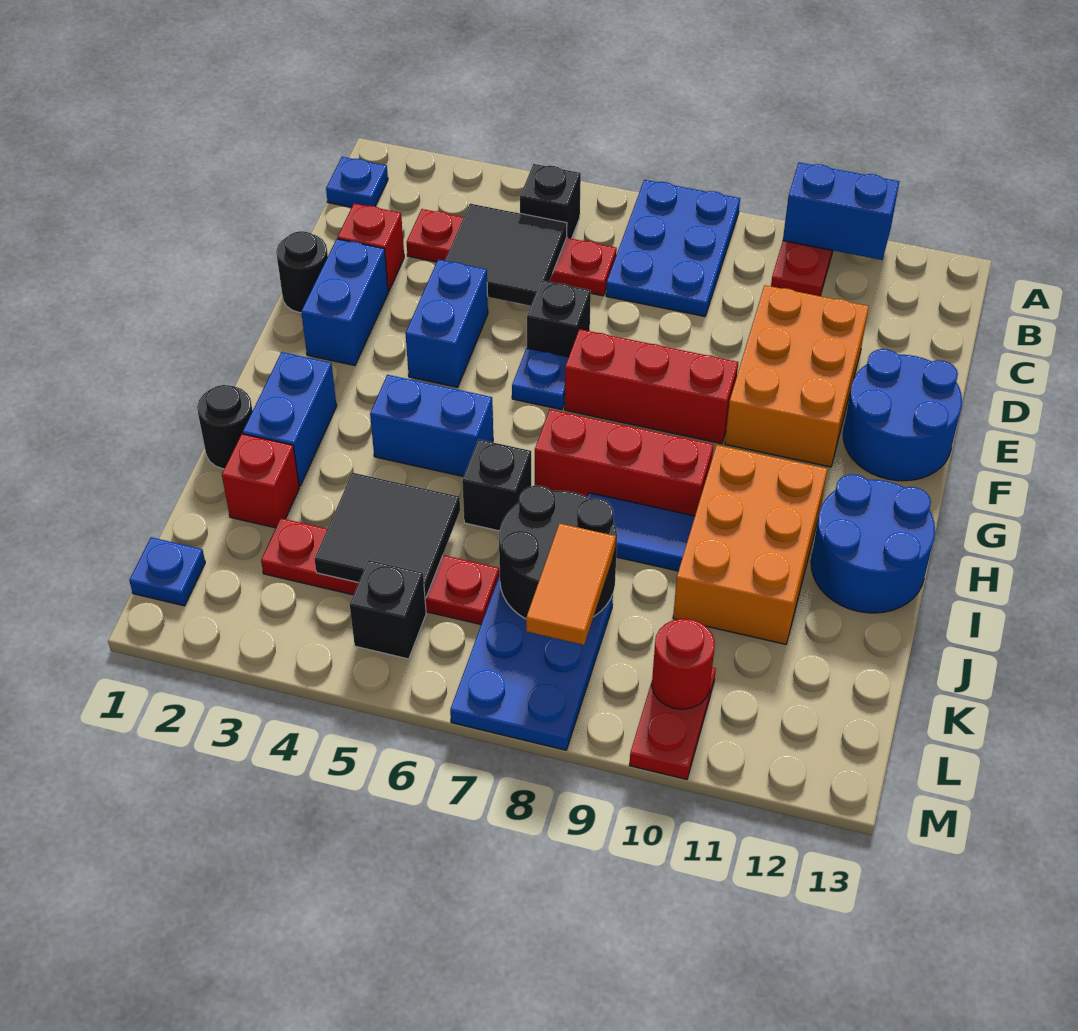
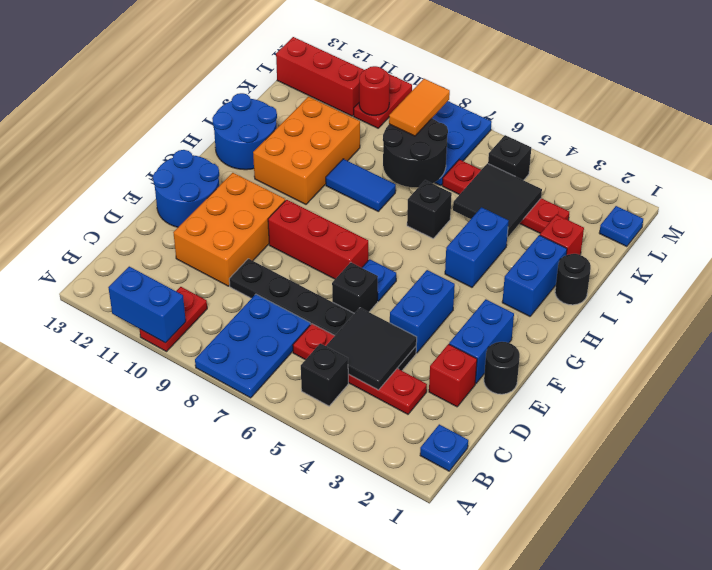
none -> black 1x6 plate [229,259,416,371]
blue 1x2 brick [370,375,493,477] -> blue 1x2 brick turned to [445,207,509,287]
red 1x3 brick [535,409,714,516] -> red 1x3 brick moved to [276,37,364,116]

